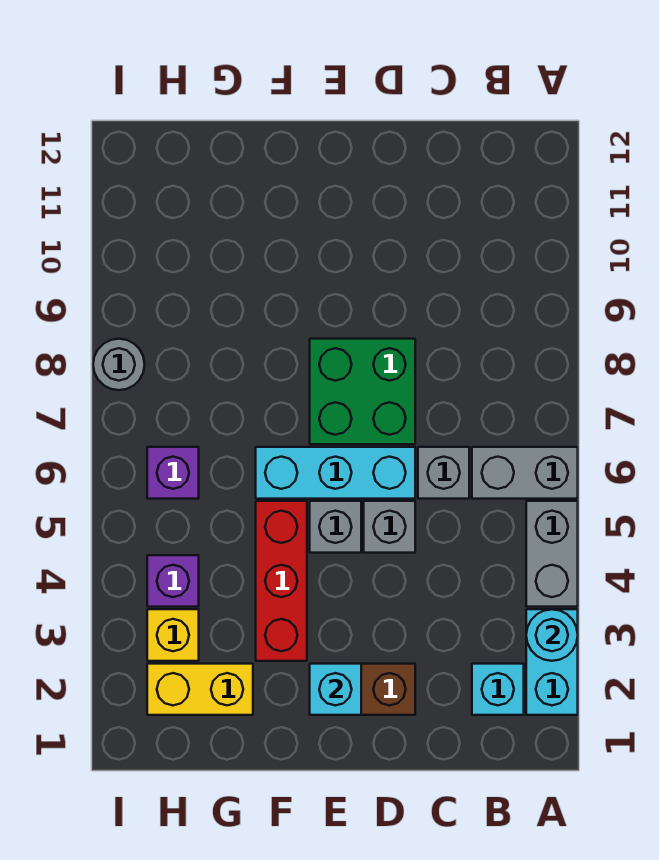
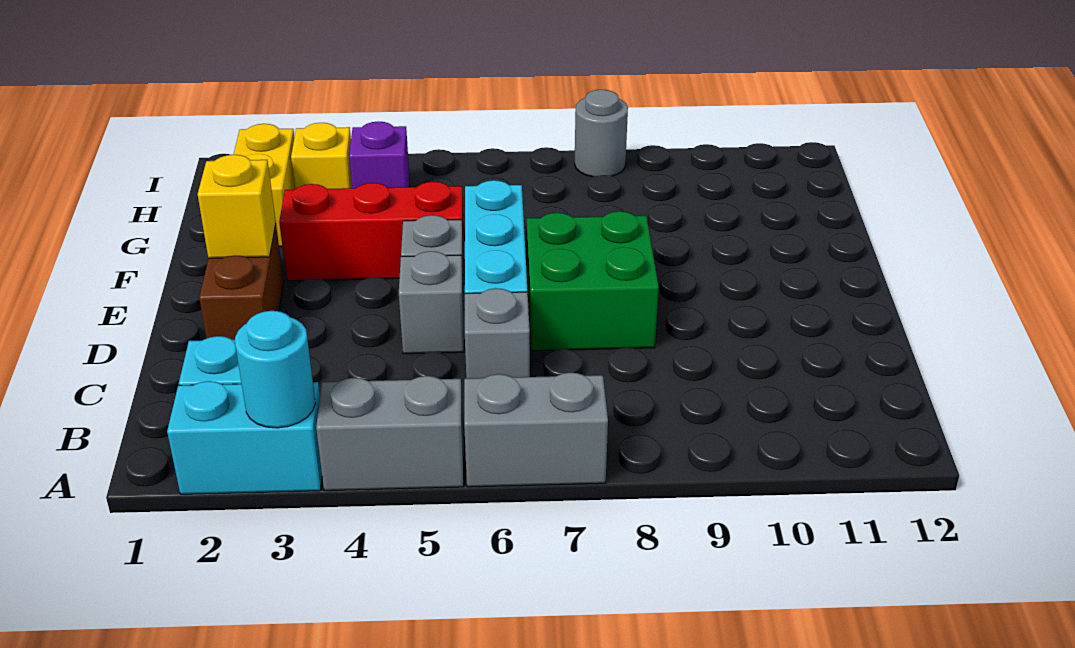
grey 1x2 brick [472,447,578,499] -> grey 1x2 brick turned to [464,373,608,487]
cyan 1x1 brick [310,664,361,715] -> yellow 1x1 brick [198,155,276,258]
purple 1x1 brick [147,447,199,499] -> none

